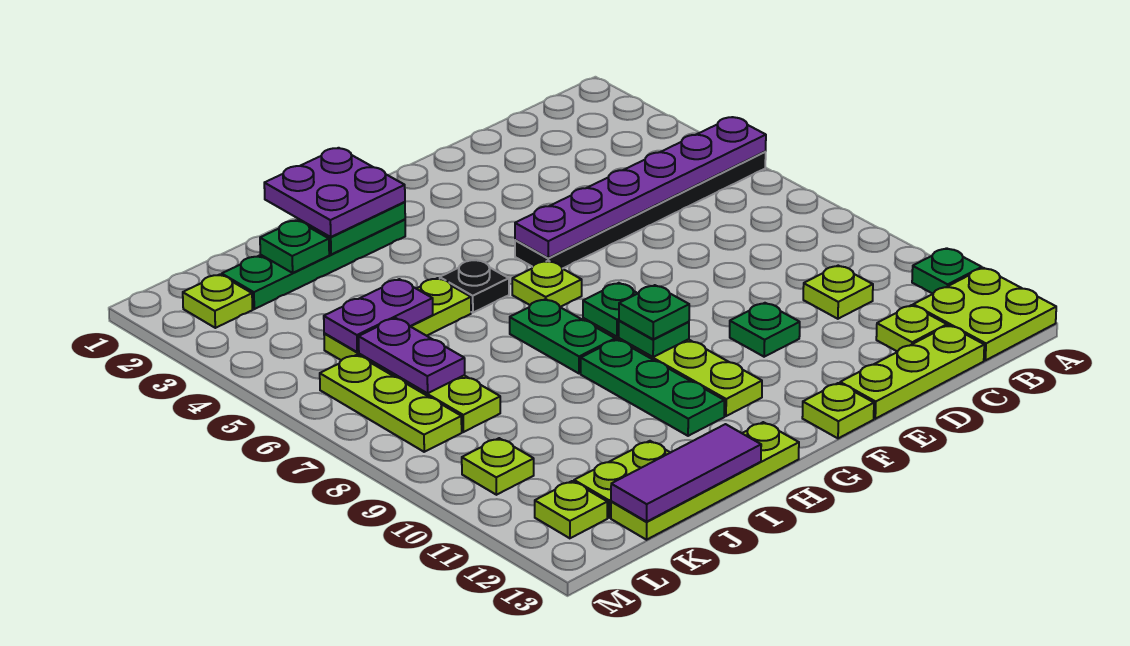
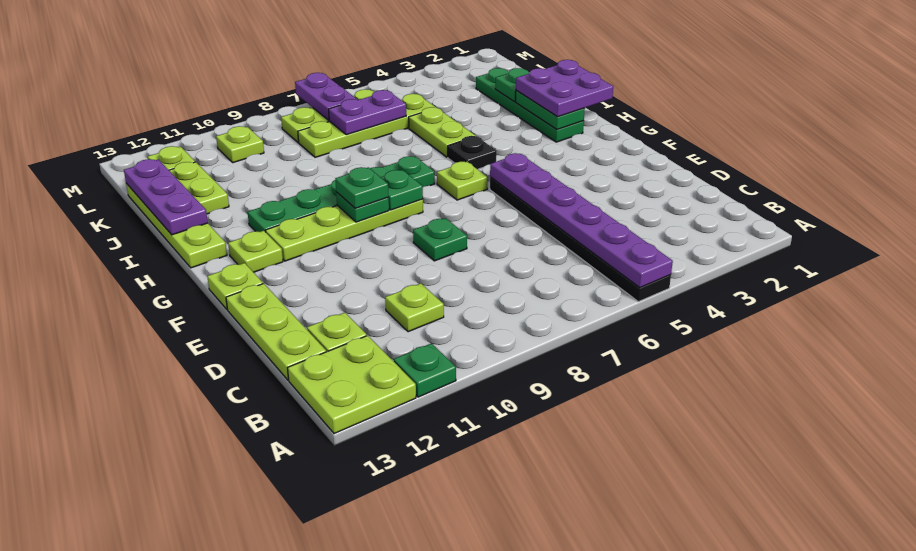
green 1x1 plate [730,303,800,357] -> green 1x1 plate moved to [413,218,467,261]
purple 1x3 tile [611,424,761,522] -> purple 1x3 plate [124,159,208,235]
purple 1x2 plate [324,279,433,352] -> purple 1x2 plate moved to [295,73,357,120]
lime 1x1 plate [183,275,252,328] -> lime 1x1 plate moved to [228,231,283,272]

